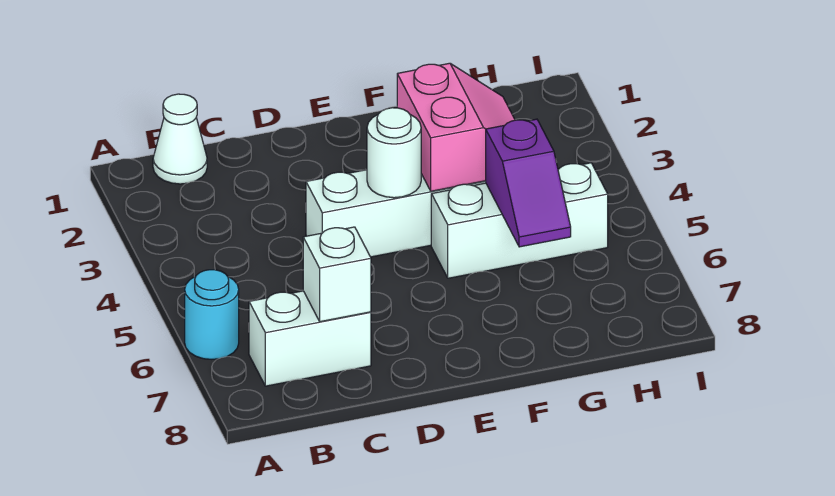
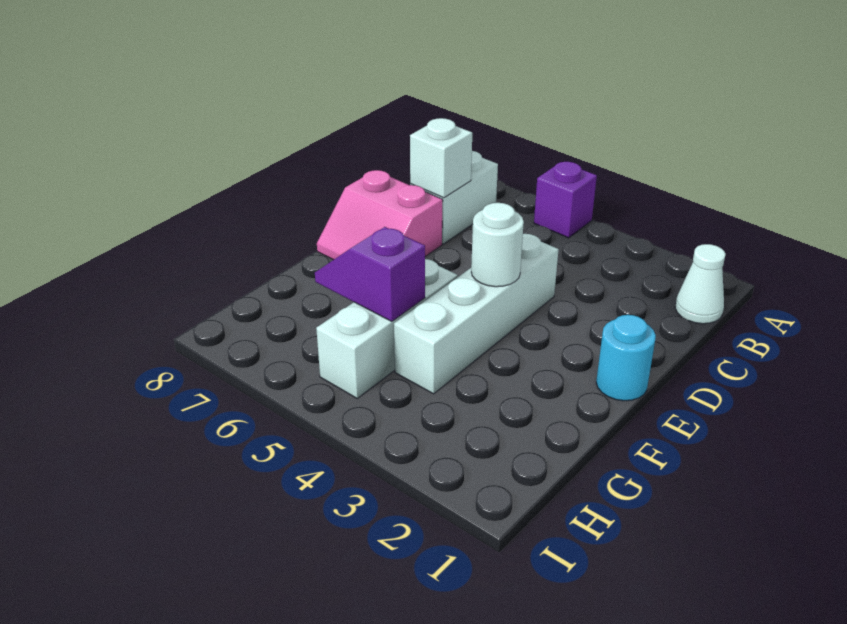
none -> purple 1x1 brick [534,162,597,238]
cyan 1x1 round brick [185,270,239,359] -> cyan 1x1 round brick moved to [596,315,656,401]
pink 2x2 slope [397,63,515,191] -> pink 2x2 slope moved to [317,170,443,260]

